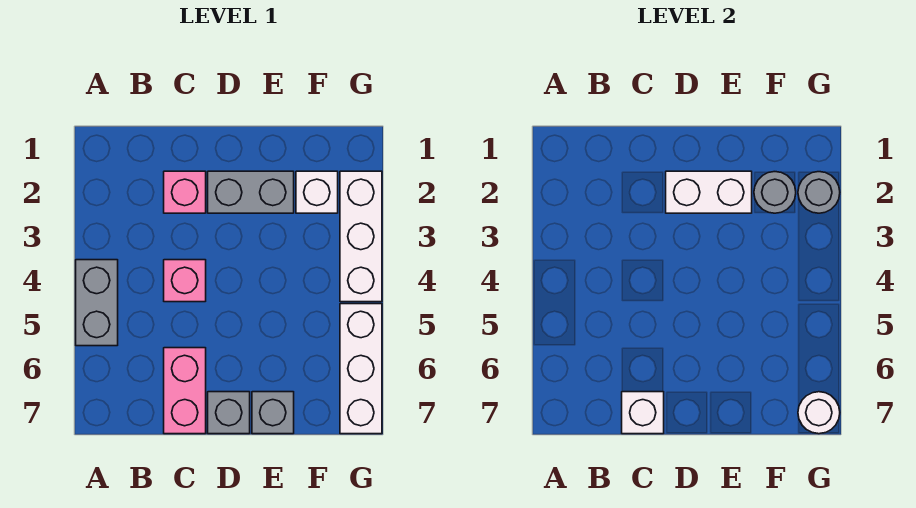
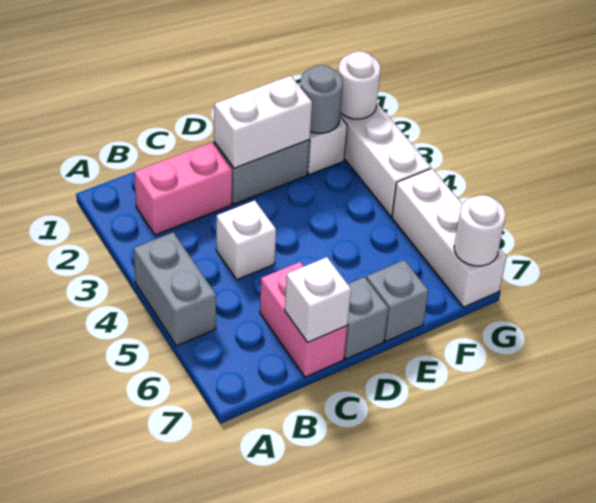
pink 1x1 brick [164,171,206,213] -> pink 1x2 brick [134,143,232,235]
pink 1x1 brick [164,260,206,302] -> white 1x1 brick [216,200,276,280]
grey 1x1 round brick [798,172,840,213] -> white 1x1 round brick [338,51,381,119]

